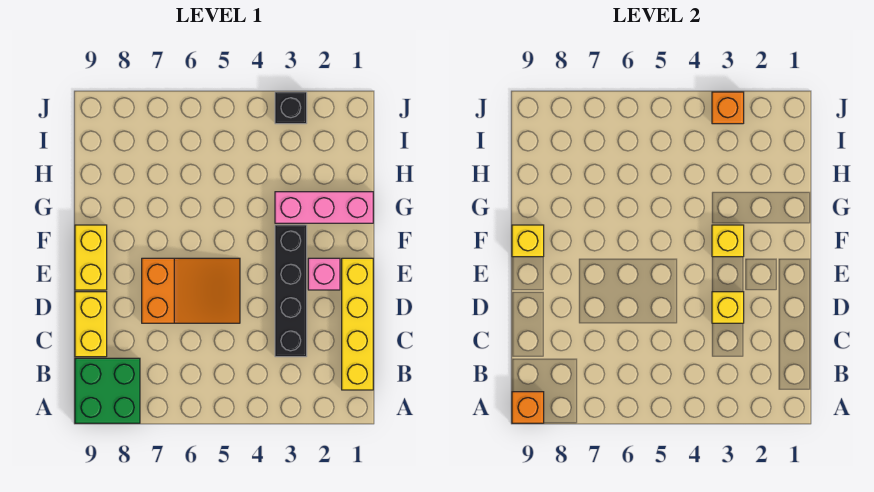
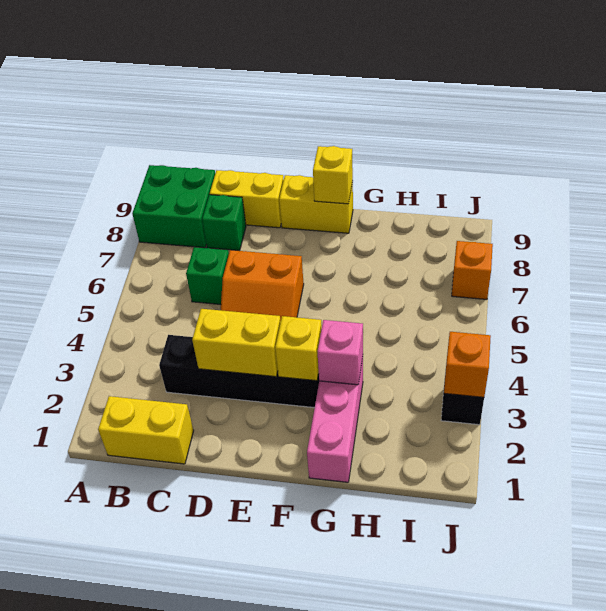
orange 1x1 brick [512,392,544,423] -> orange 1x1 brick moved to [452,241,493,299]
yellow 1x4 brick [342,258,373,390] -> yellow 1x2 brick [98,396,194,464]
none -> green 1x1 brick [186,247,229,304]
none -> green 1x1 brick [202,195,246,251]
yellow 1x1 brick [712,292,744,323] -> yellow 1x2 brick [192,309,281,377]
orange 2x3 slope [142,258,240,323] -> orange 2x2 slope [221,250,304,321]
pink 1x1 brick [308,258,340,290] -> pink 1x1 brick moved to [318,320,363,385]

